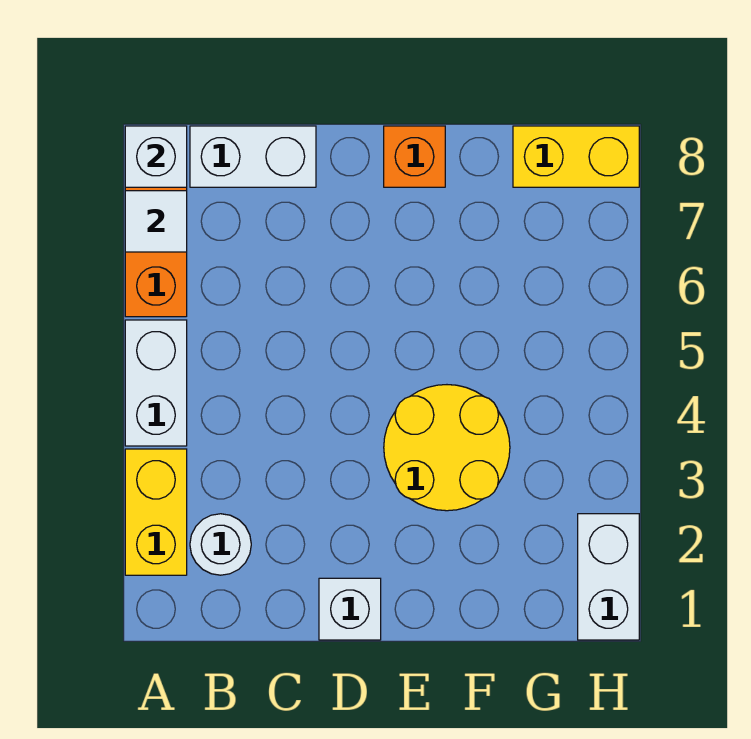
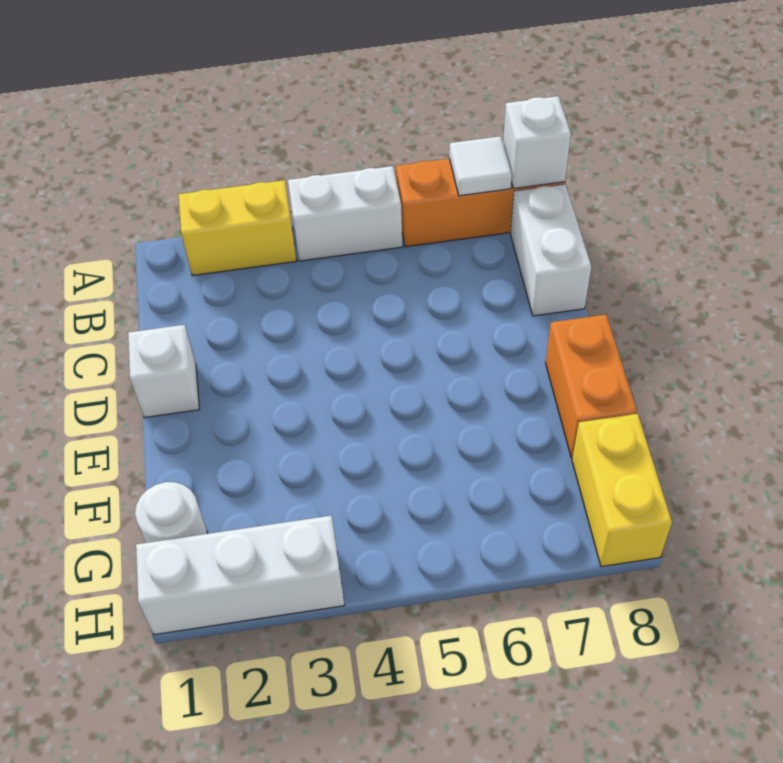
white 1x1 round brick [190,514,251,575] -> white 1x1 round brick moved to [135,482,208,543]
yellow 2x2 round brick [384,385,510,511] -> none
orange 1x1 brick [384,126,445,187] -> orange 1x2 brick [546,314,637,458]
white 1x2 brick [578,514,639,640] -> white 1x3 brick [136,516,344,635]

